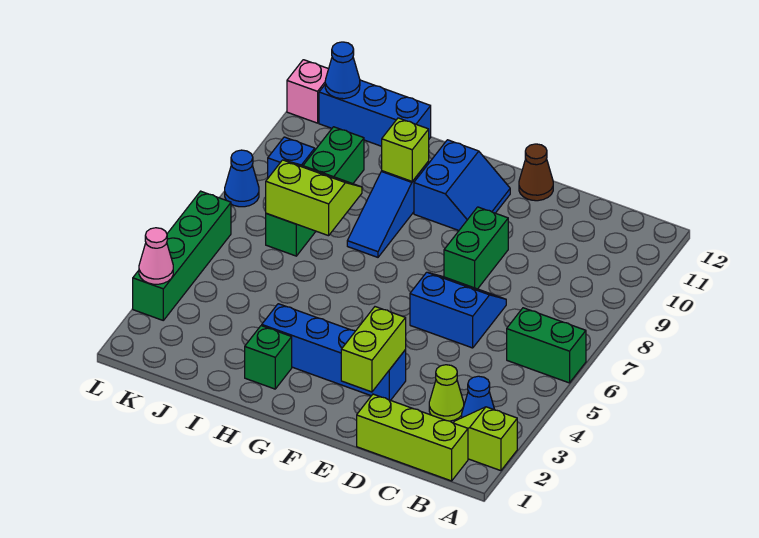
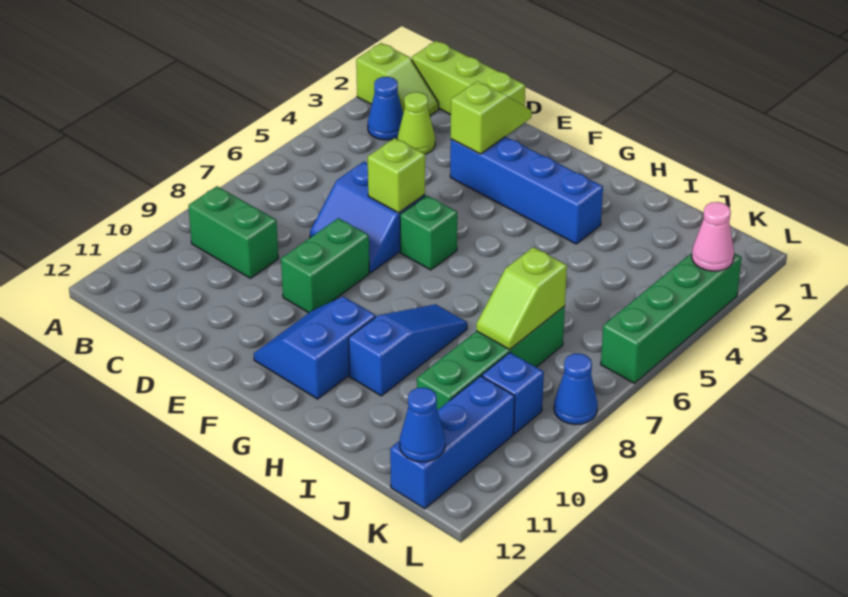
green 1x2 brick [507,308,586,383] -> green 1x2 brick moved to [188,186,278,278]
lime 1x2 brick [341,307,406,392] -> lime 1x2 slope [451,81,532,154]
brown 1x1 cone [519,144,553,201] -> none
green 1x1 brick [245,326,292,389] -> green 1x1 brick moved to [400,195,457,270]
lime 1x1 brick [382,118,429,181] -> lime 1x1 brick moved to [368,138,425,213]
lime 2x2 slope [266,160,362,236] -> lime 1x2 slope [476,247,567,350]
blue 1x3 brick [319,80,431,146] -> blue 1x3 brick turned to [390,376,515,509]
pink 1x1 brick [287,60,328,123] -> none

